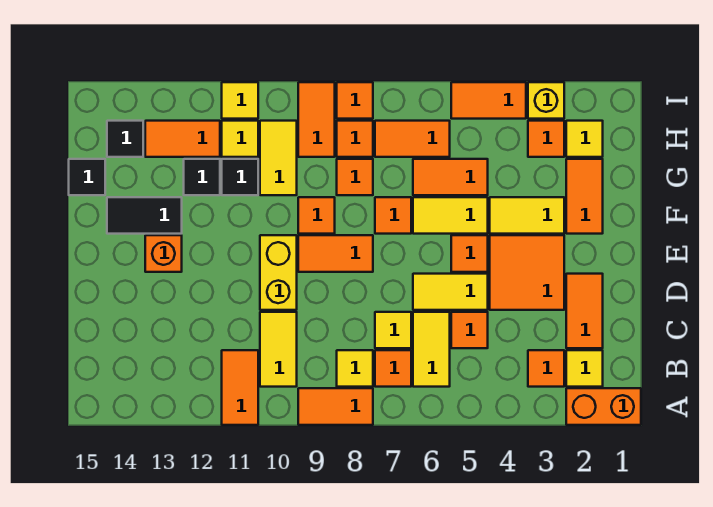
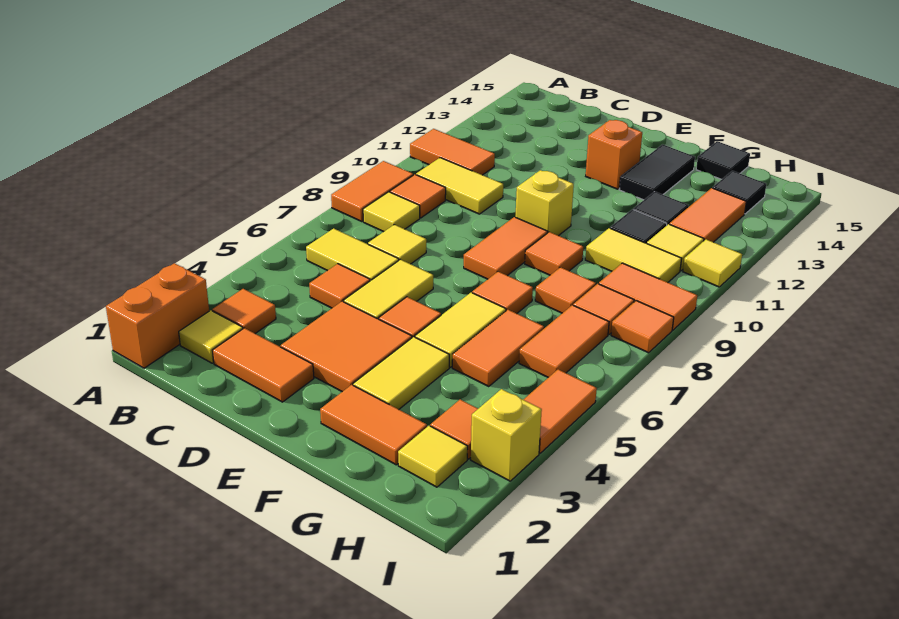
orange 1x1 tile [375,350,411,387] -> orange 1x1 tile moved to [390,175,446,218]
yellow 1x2 brick [260,235,297,310] -> yellow 1x1 brick [515,170,574,236]

